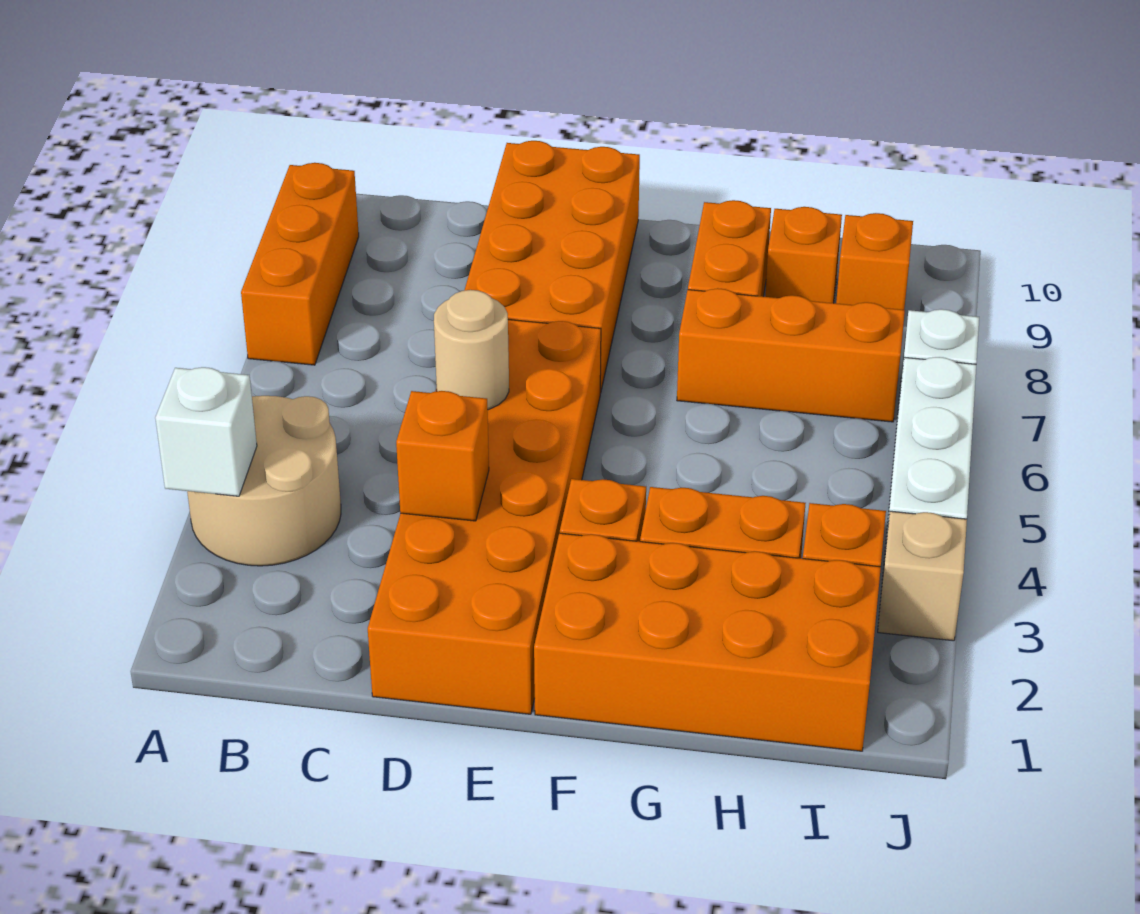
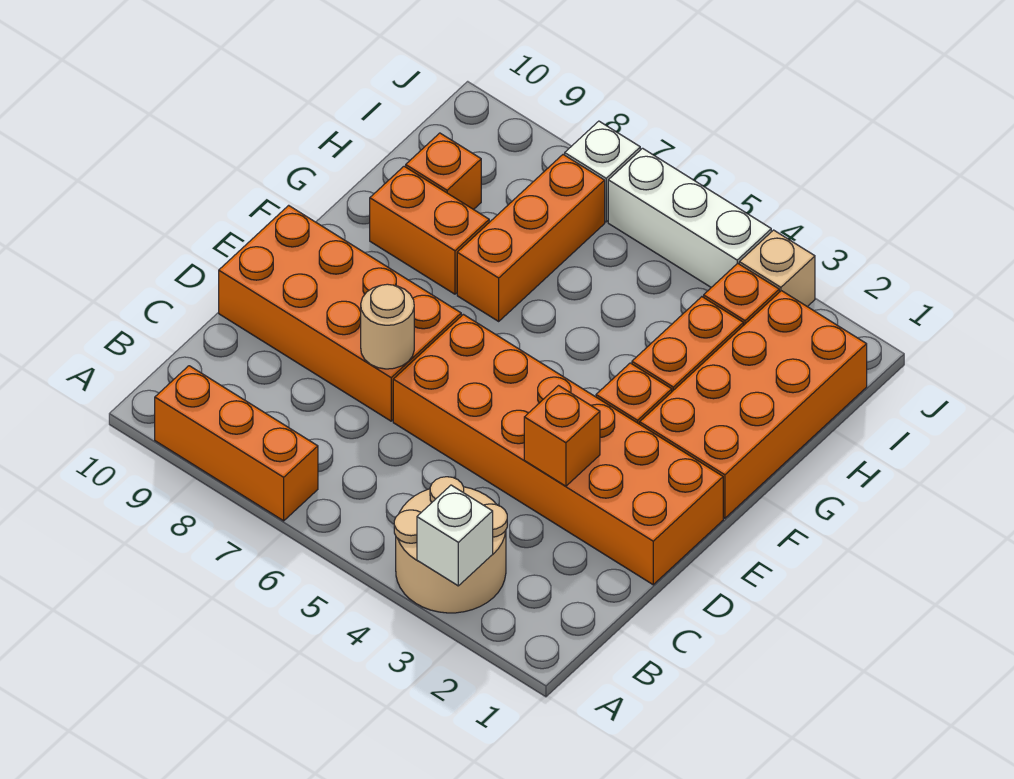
tan 1x1 round brick [434,290,509,410] -> tan 1x1 round brick moved to [361,284,414,369]
orange 1x1 brick [836,213,913,310] -> none

